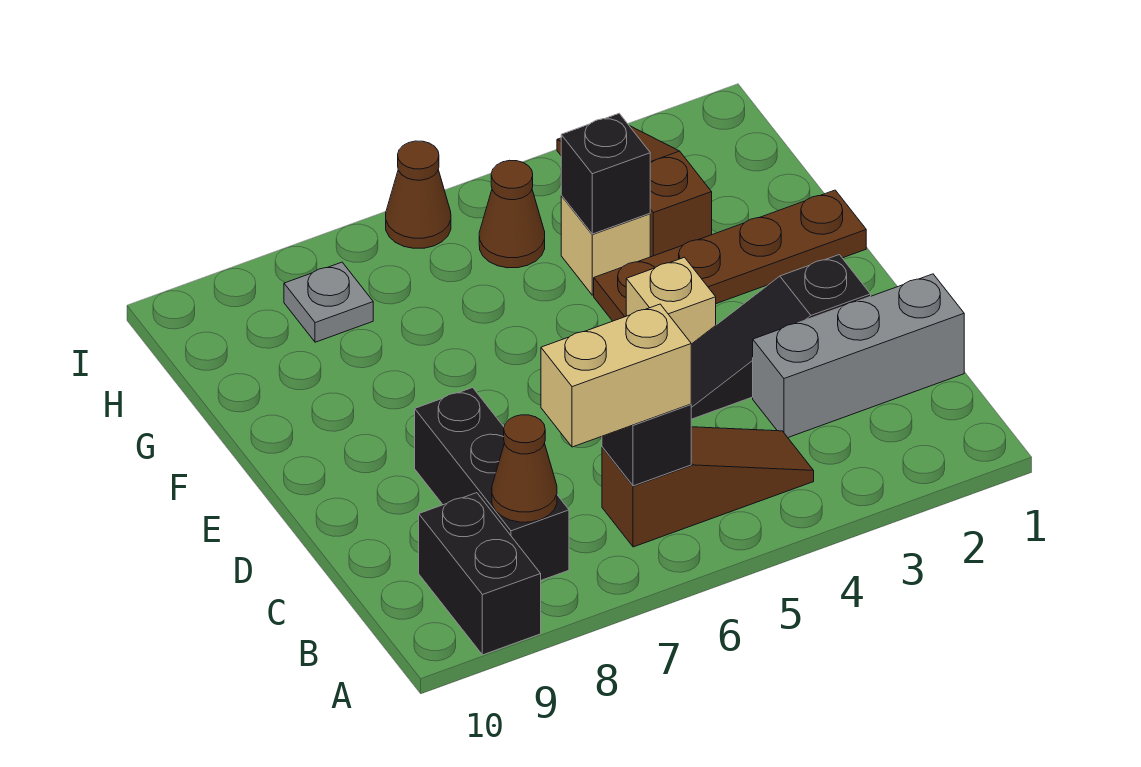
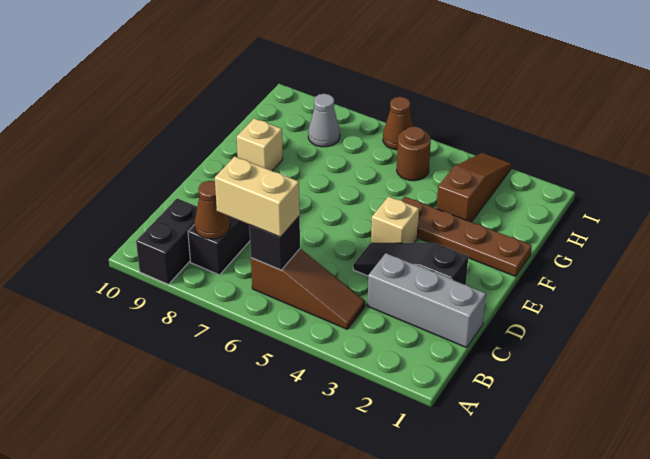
tan 1x1 brick [561,196,650,295] -> tan 1x1 brick moved to [237,118,283,171]
black 1x1 brick [561,114,650,234] -> none
brown 1x1 cone [479,160,545,268] -> brown 1x1 round brick [397,126,431,181]
grey 1x1 plate [284,262,373,342] -> grey 1x1 cone [308,94,340,147]

